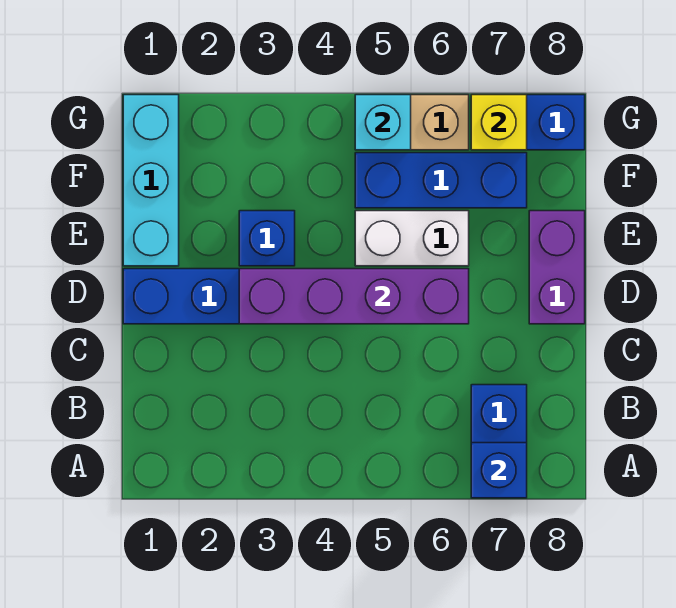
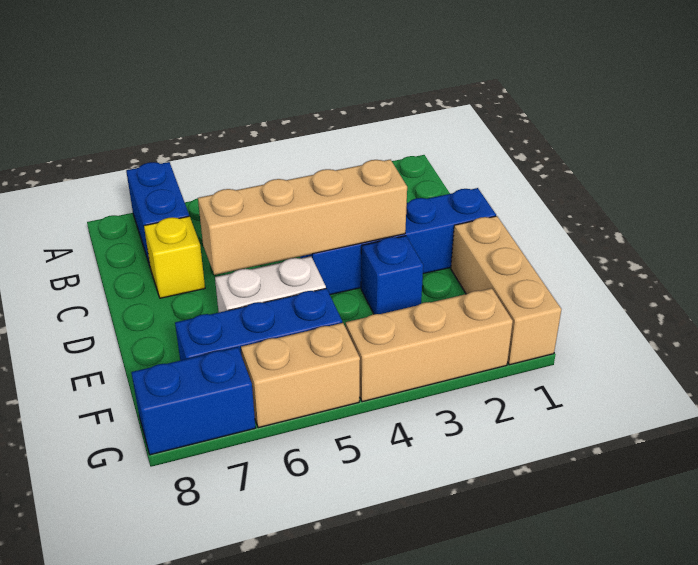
blue 1x1 brick [471,443,527,498] -> none
purple 1x4 brick [239,269,469,324] -> tan 1x4 brick [198,160,407,275]
purple 1x2 brick [529,211,585,324] -> none
cyan 1x3 brick [123,95,179,266] -> tan 1x3 brick [451,216,561,365]
none -> tan 1x3 brick [346,288,513,402]
cyan 1x1 brick [355,95,411,150] -> none
yellow 1x1 brick [471,95,527,150] -> yellow 1x1 brick moved to [144,216,205,298]

